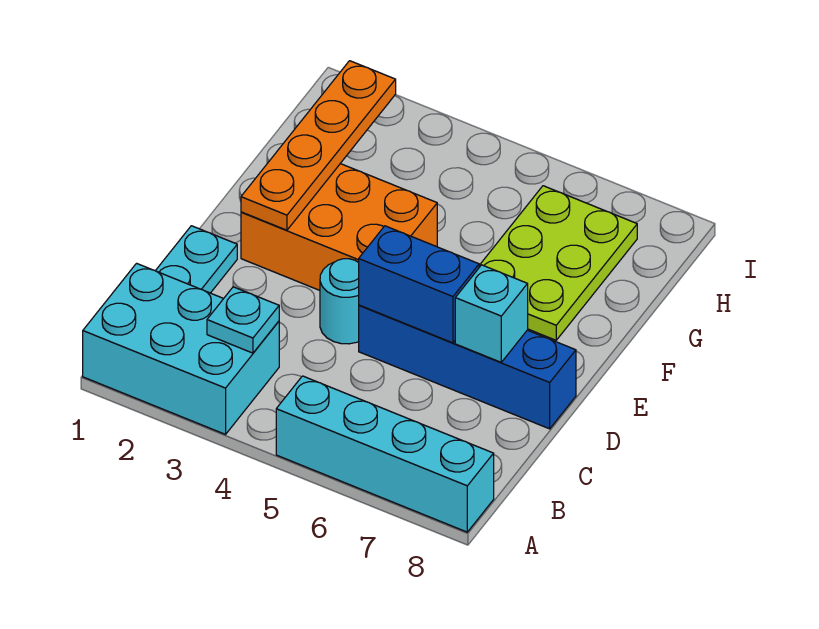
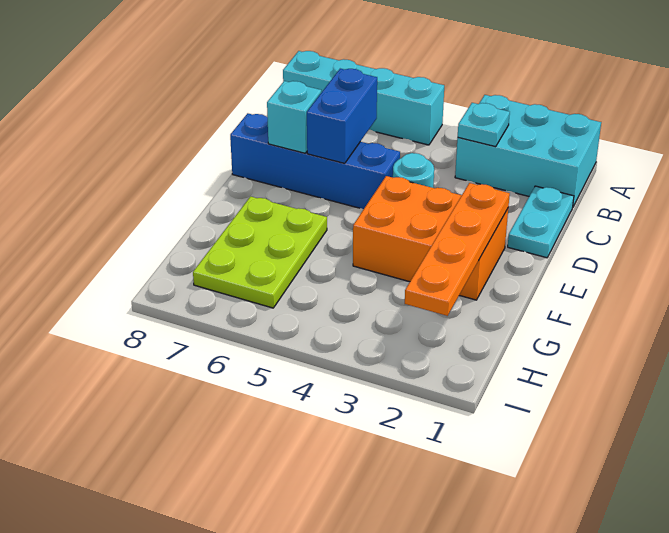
blue 1x2 brick [359,226,479,343] -> blue 1x2 brick turned to [307,69,377,163]

